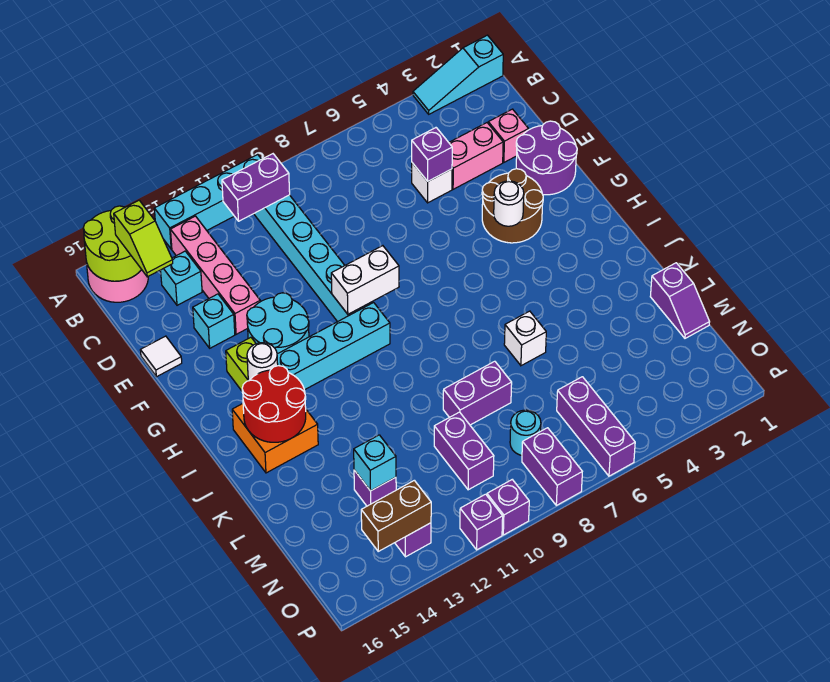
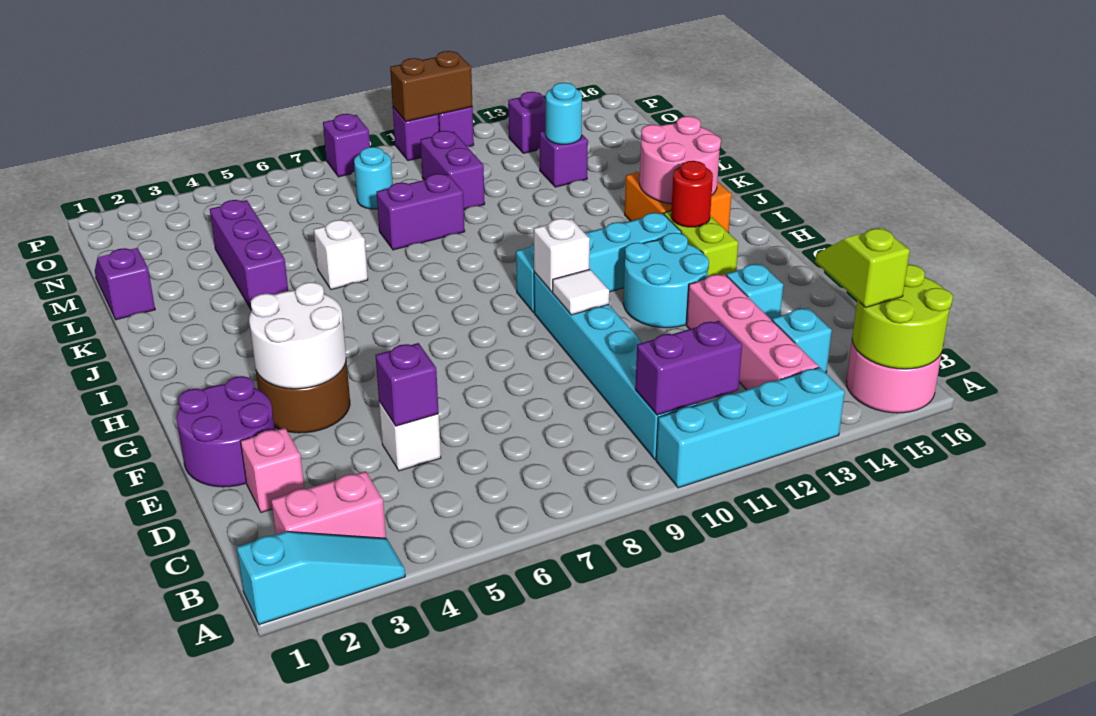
pink 1x2 brick [449,123,503,189] -> pink 1x2 brick moved to [271,471,386,538]
white 1x1 tile [140,336,182,377] -> white 1x1 tile moved to [553,269,609,315]
white 1x1 round brick [494,181,524,226] -> white 2x2 round brick [249,282,346,389]
white 1x2 brick [331,246,399,314] -> white 1x1 brick [534,218,590,292]
white 1x1 round brick [247,343,278,380] -> red 1x1 round brick [671,161,713,227]
red 2x2 round brick [242,366,306,442] -> pink 2x2 round brick [640,116,721,204]
cyan 1x1 brick [354,435,396,491] -> cyan 1x1 round brick [546,83,582,144]
purple 1x3 brick [557,377,635,476] -> purple 1x3 brick moved to [210,200,288,310]
purple 1x2 brick [522,428,582,505] -> purple 1x1 brick [323,114,370,177]
brown 1x2 brick [361,480,431,551] -> brown 1x2 brick moved to [390,51,472,121]

